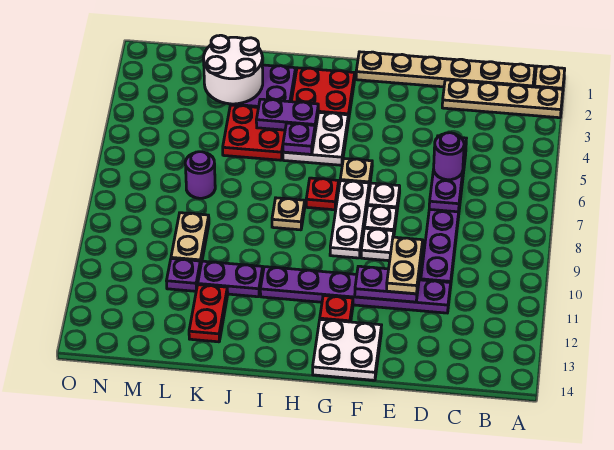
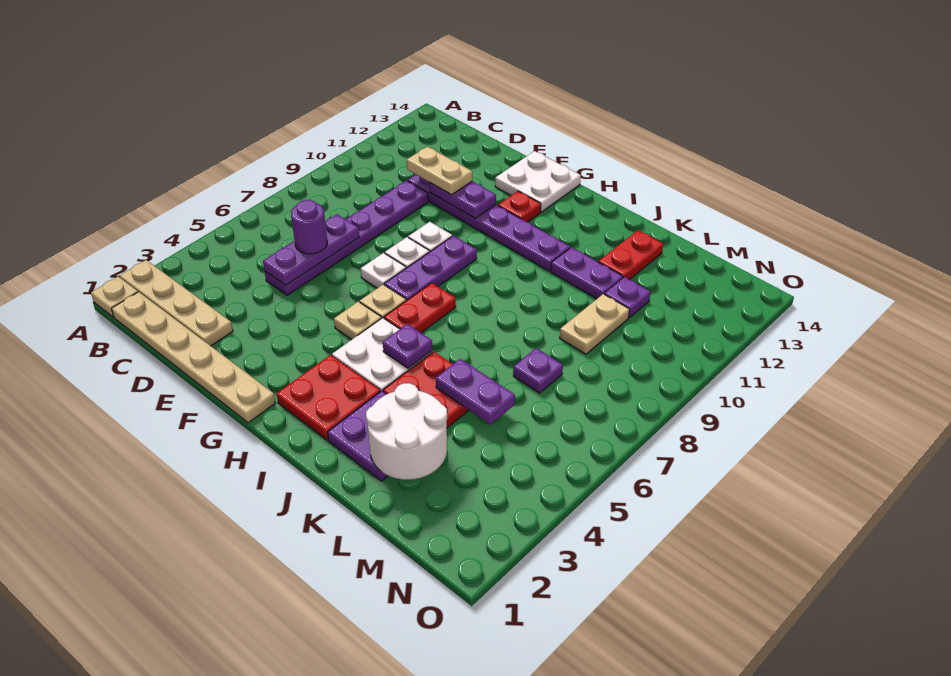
tan 1x2 plate [387,237,423,294] -> tan 1x2 plate turned to [407,147,472,195]
white 1x3 plate [330,181,369,258] -> purple 1x3 plate [384,236,477,301]
red 1x1 plate [306,178,339,210] -> red 1x2 plate [384,283,456,333]
purple 1x2 plate [256,99,318,131] -> purple 1x2 plate moved to [436,359,515,425]
tan 1x1 plate [272,198,305,230] -> tan 1x1 plate moved to [334,302,382,340]
purple 1x1 round brick [185,152,215,198] -> purple 1x1 plate [513,348,563,393]

